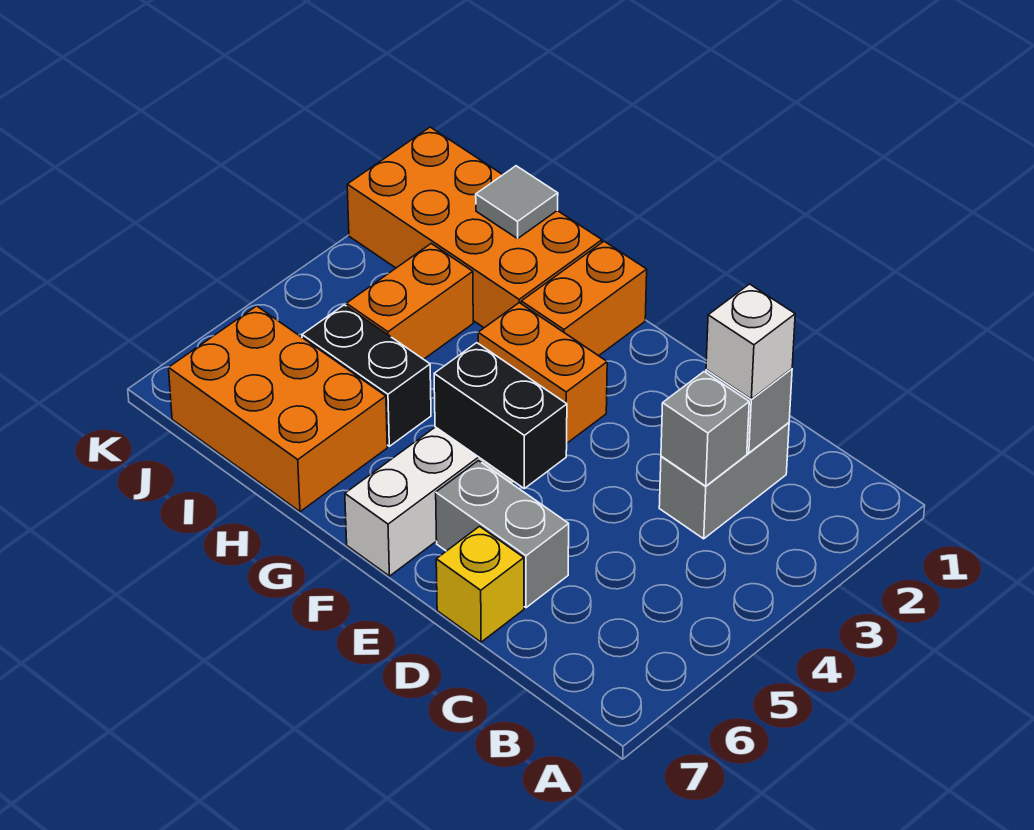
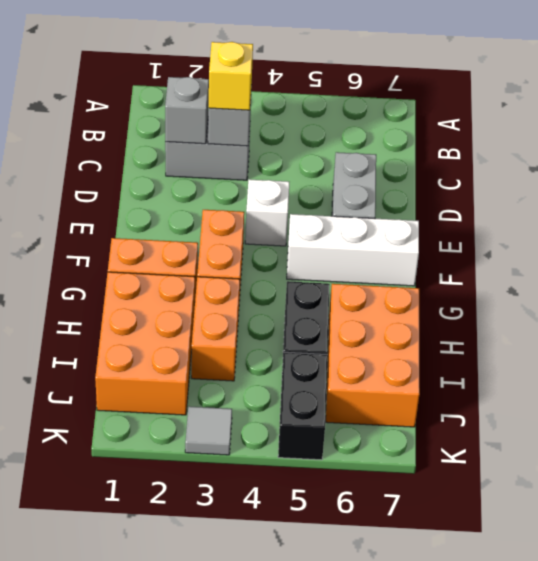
white 1x1 brick [706,284,795,399] -> white 1x1 brick moved to [245,180,289,246]
yellow 1x1 brick [436,526,524,642] -> yellow 1x1 brick moved to [209,42,253,110]
black 1x2 brick [434,343,567,488] -> black 1x2 brick moved to [278,352,327,460]
orange 2x4 brick [347,127,602,328] -> orange 2x3 brick [95,272,195,415]
grey 1x1 tile [476,166,558,239] -> grey 1x1 tile moved to [185,406,232,455]
orange 1x2 brick [346,244,473,359] -> orange 1x2 brick turned to [191,277,240,381]

